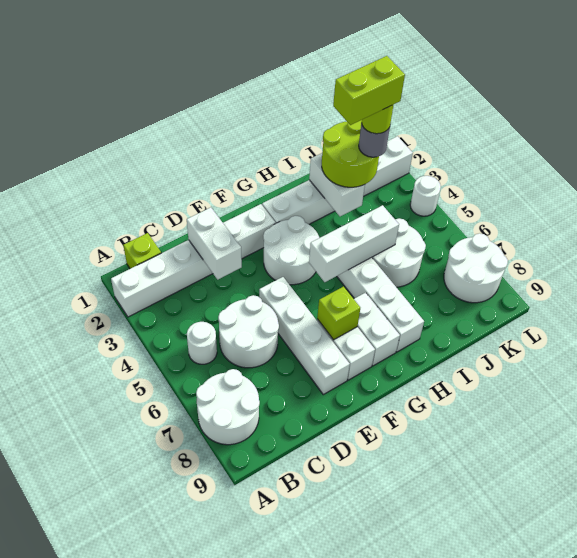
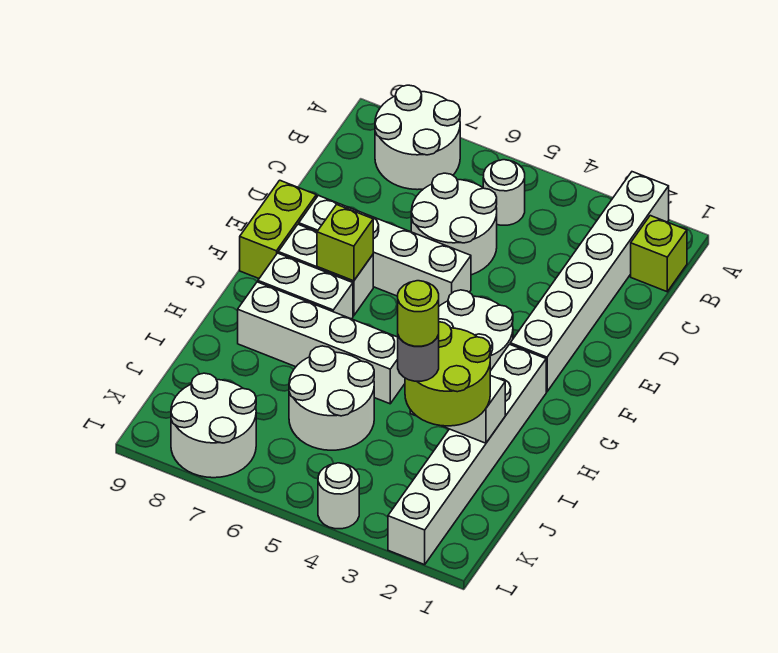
white 1x2 brick [187,207,242,279] -> none
white 1x3 brick [309,205,399,282] -> none
lime 1x2 brick [333,56,405,125] -> lime 1x2 brick moved to [240,180,316,278]

